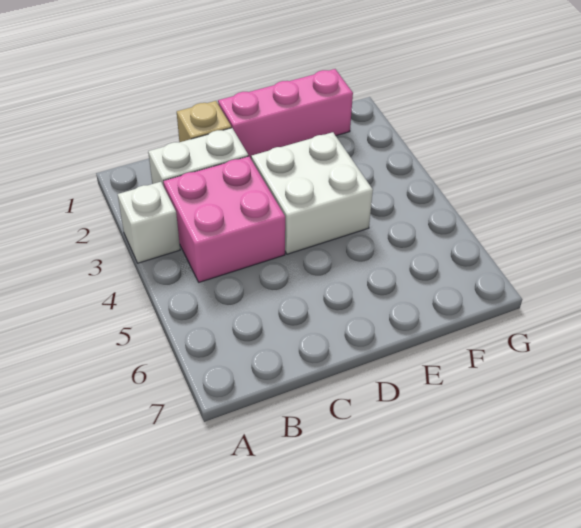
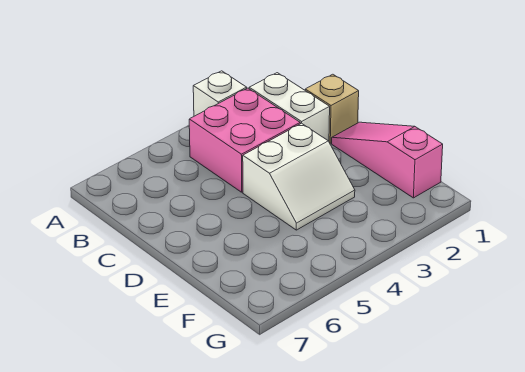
pink 1x3 brick [218,69,353,158] -> pink 1x3 slope [332,122,443,198]
white 2x2 brick [251,132,373,254] -> white 2x2 slope [243,123,355,230]

